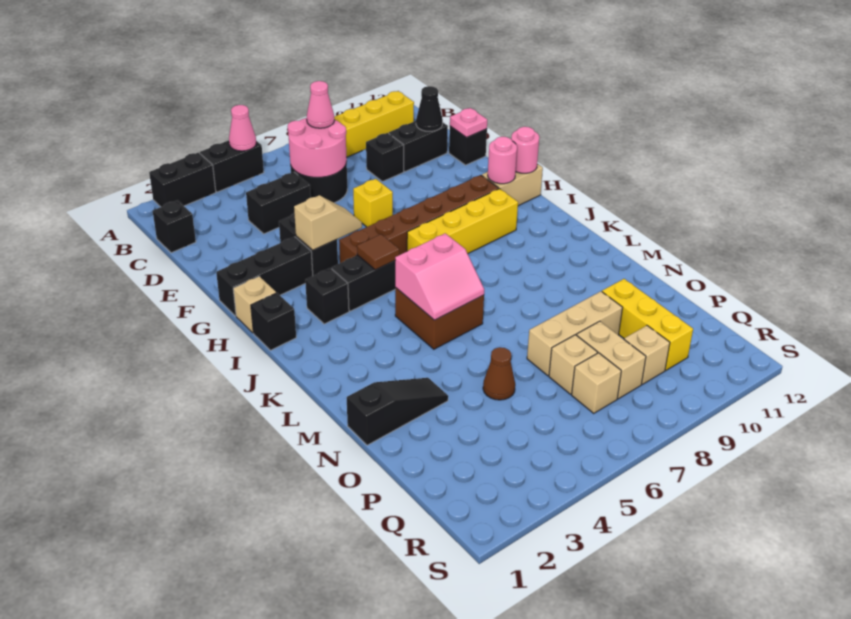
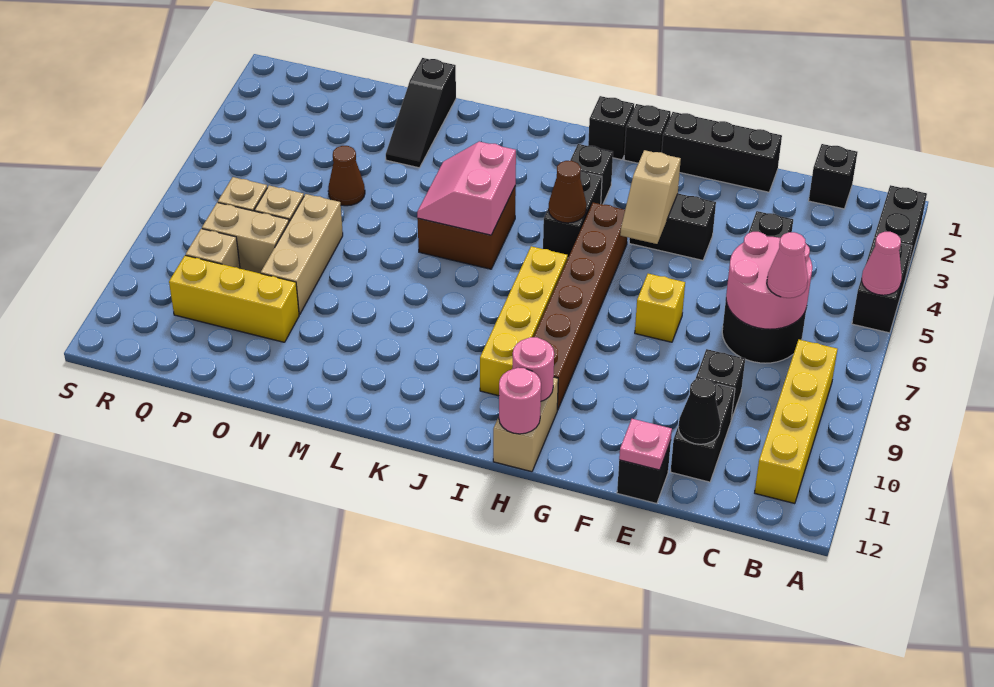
black 1x3 brick [216,237,313,316] -> black 1x3 brick turned to [662,112,782,192]
tan 1x1 brick [233,276,276,333] -> black 1x1 brick [624,104,671,163]
brown 1x1 tile [357,234,399,270] -> brown 1x1 cone [548,161,587,223]

